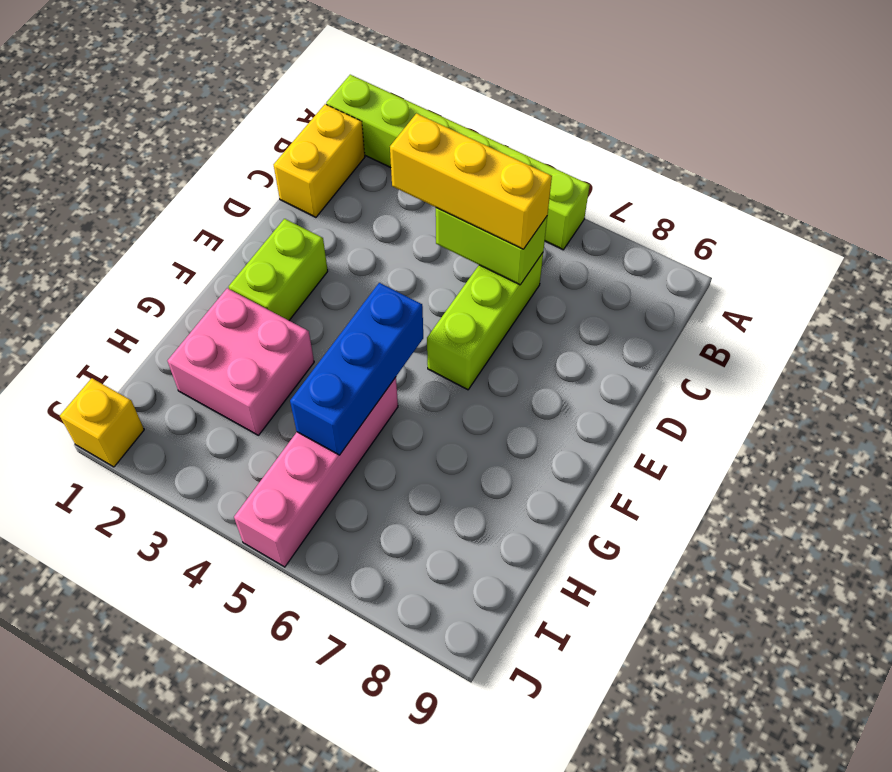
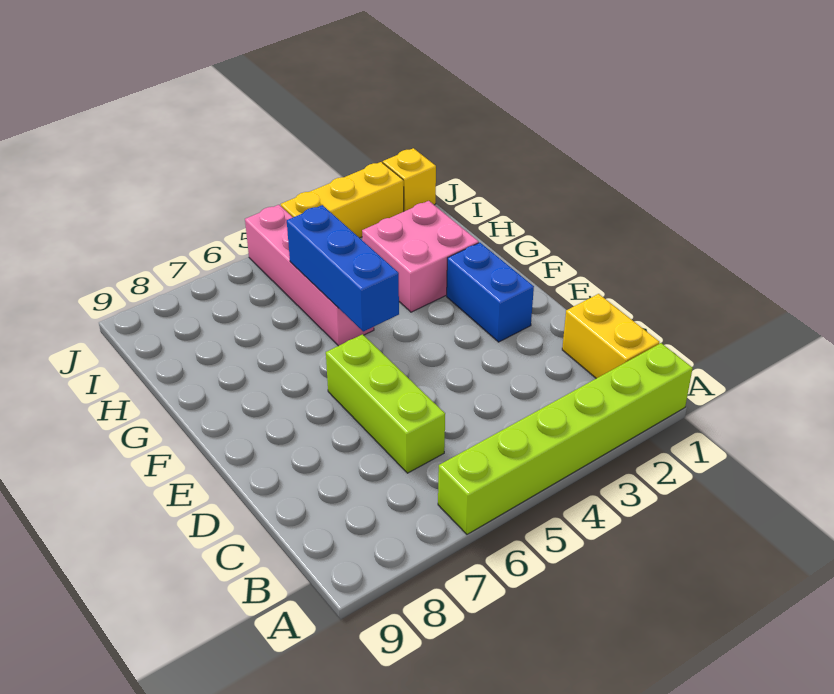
yellow 1x3 brick [390,114,552,249] -> yellow 1x3 brick moved to [281,162,404,238]
lime 1x2 brick [436,208,547,285] -> none
lime 1x2 brick [229,219,328,320] -> blue 1x2 brick [447,243,534,342]

